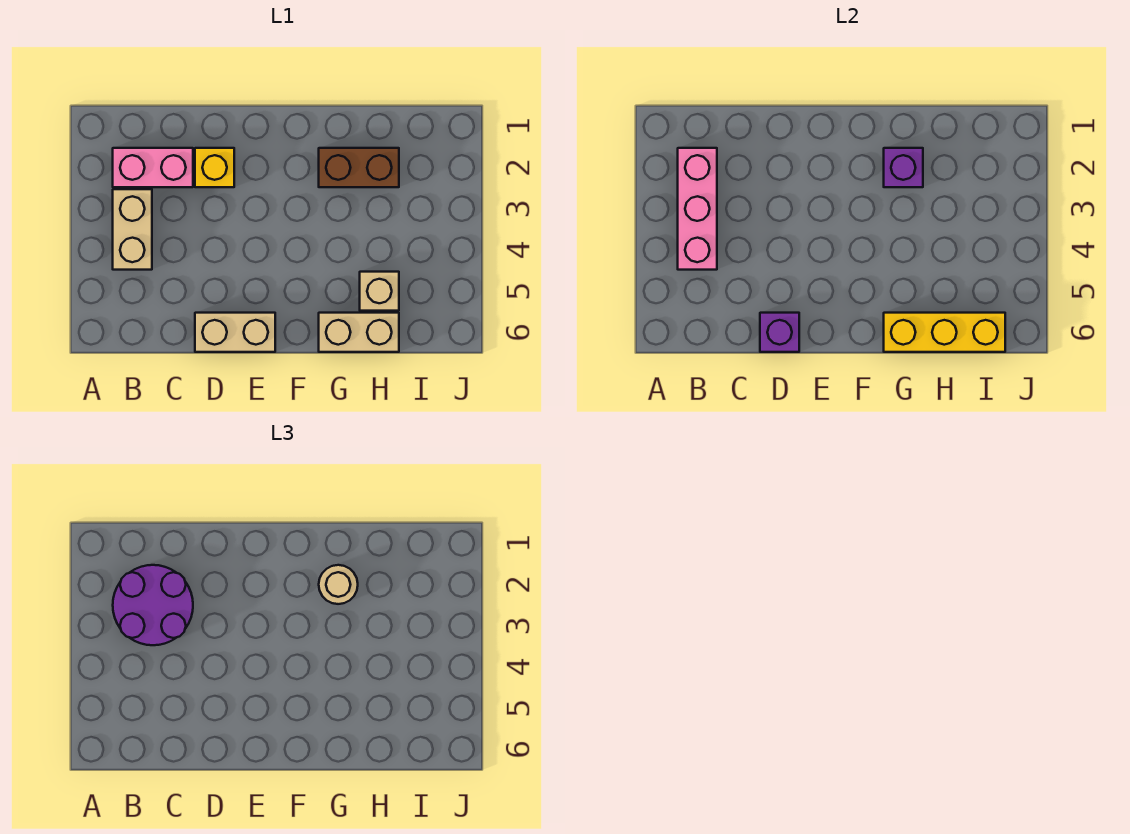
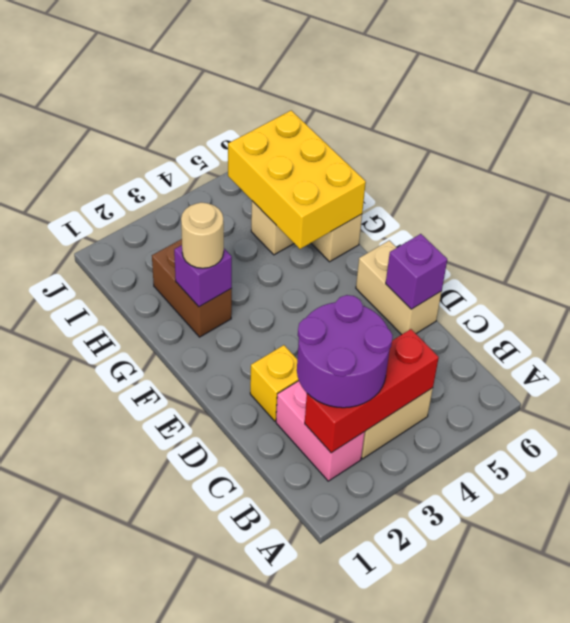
pink 1x3 brick [678,148,717,270] -> red 1x3 brick [305,329,439,453]
yellow 1x3 brick [884,313,1005,352] -> yellow 2x3 brick [228,110,366,249]

